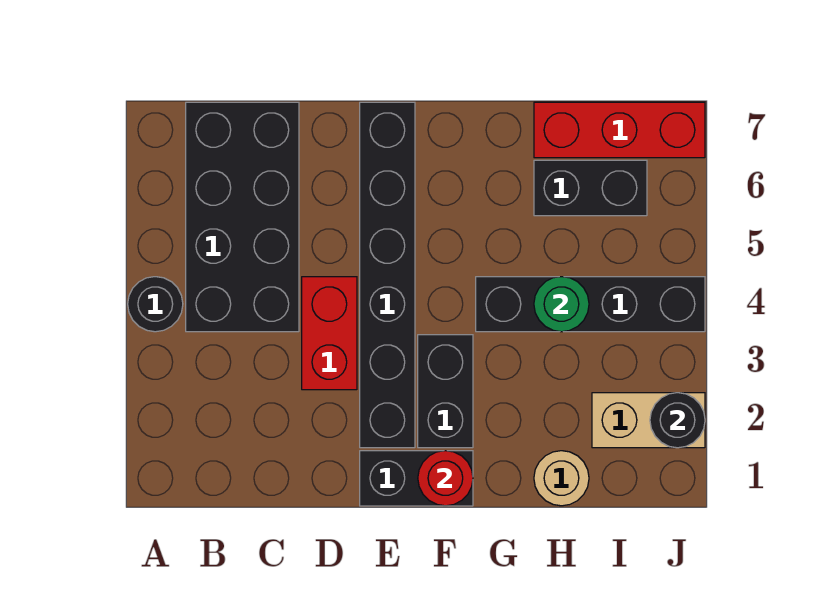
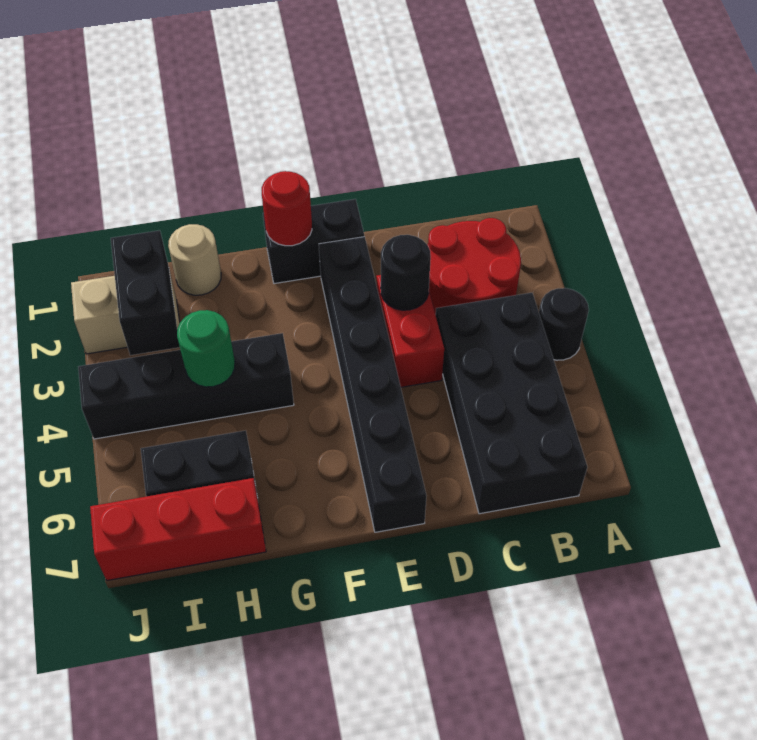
none -> red 2x2 round brick [427,218,521,315]
black 1x2 brick [418,335,473,448] -> black 1x2 brick moved to [111,230,180,355]
black 1x1 round brick [650,393,705,448] -> black 1x1 round brick moved to [381,235,431,310]

